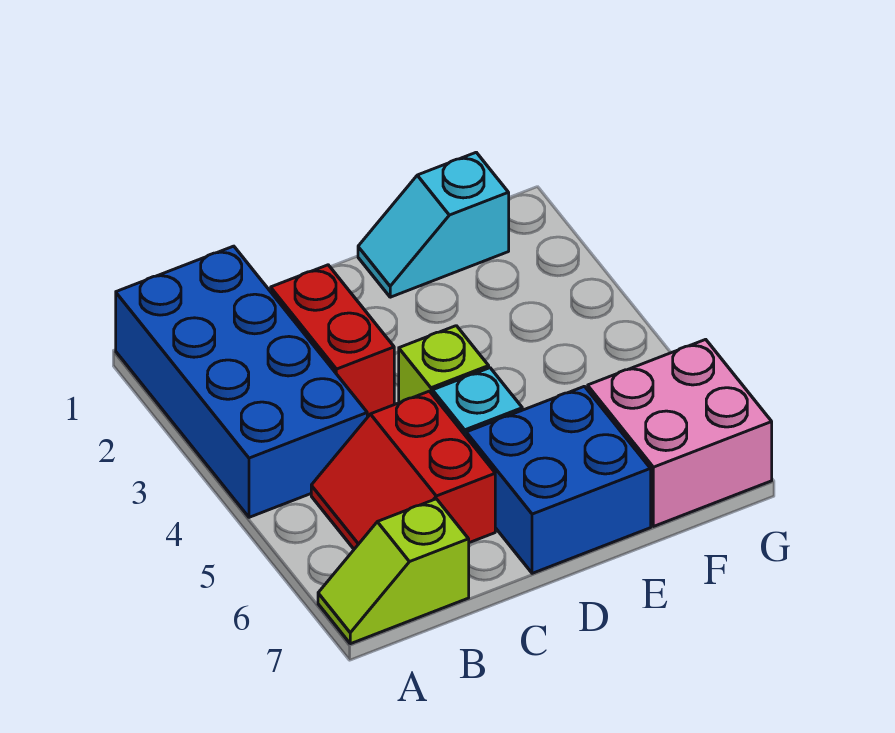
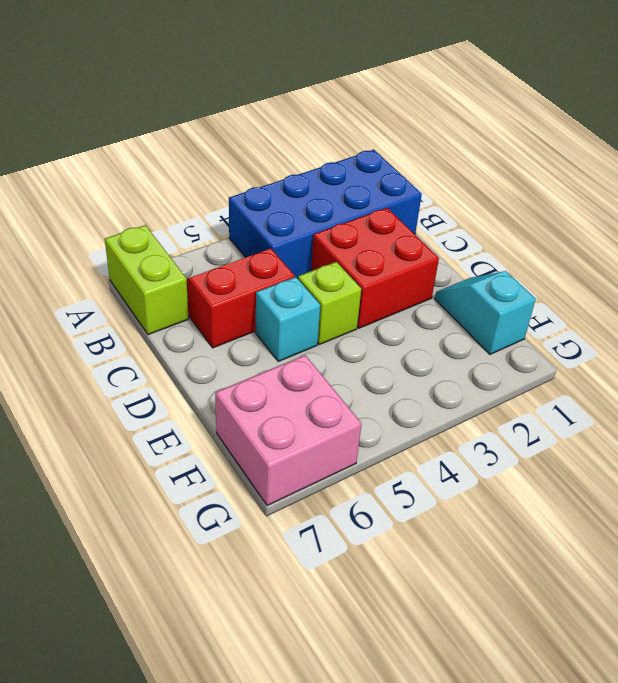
lime 1x2 slope [318,499,469,644] -> lime 1x2 brick [105,225,189,335]
red 1x2 brick [270,265,394,417] -> red 2x2 brick [311,208,439,328]
blue 2x2 brick [466,386,651,573] -> none

